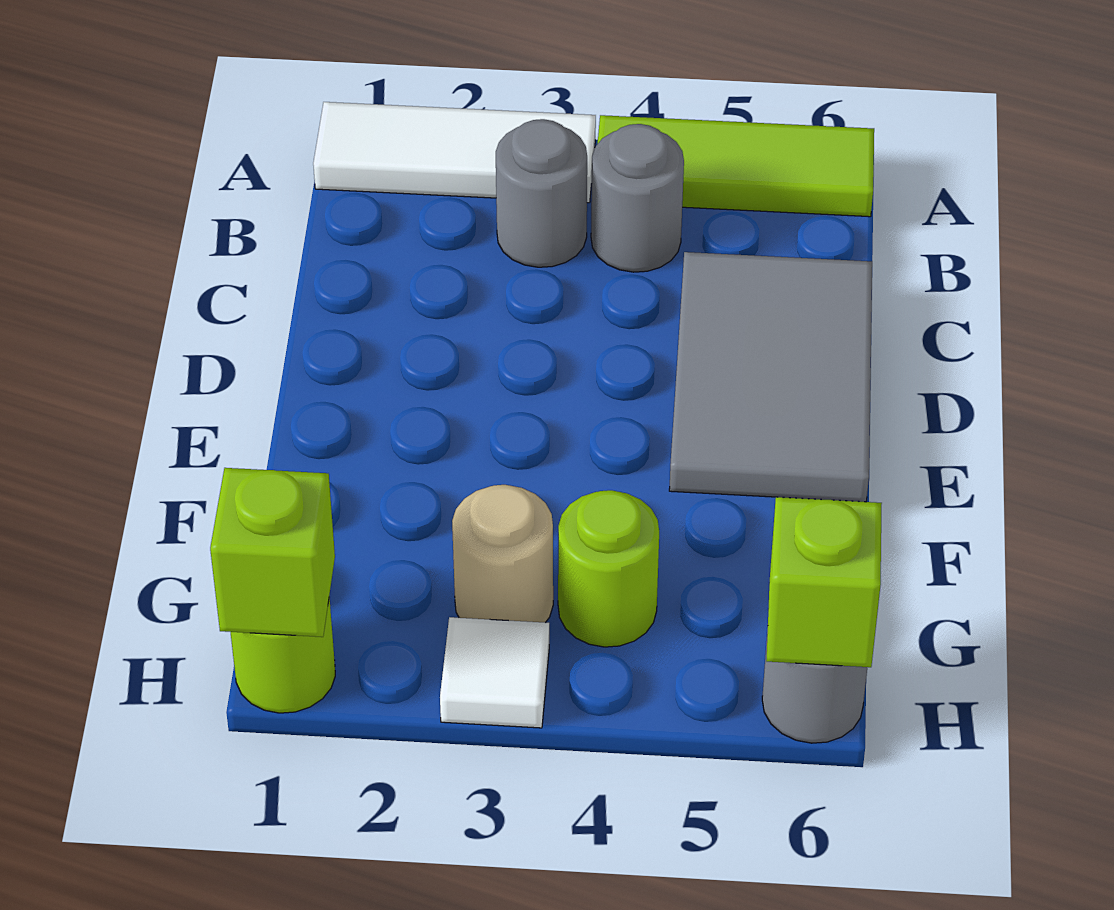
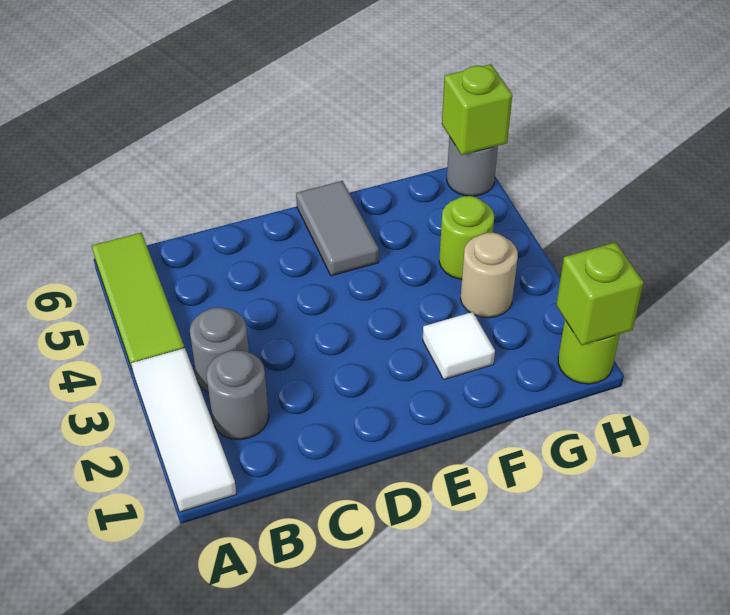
grey 1x1 round brick [591,124,684,272] -> grey 1x1 round brick moved to [206,350,269,440]
grey 2x3 tile [669,252,872,502] -> grey 1x2 tile [296,181,379,276]
white 1x1 tile [440,617,549,728] -> white 1x1 tile moved to [423,312,495,380]

